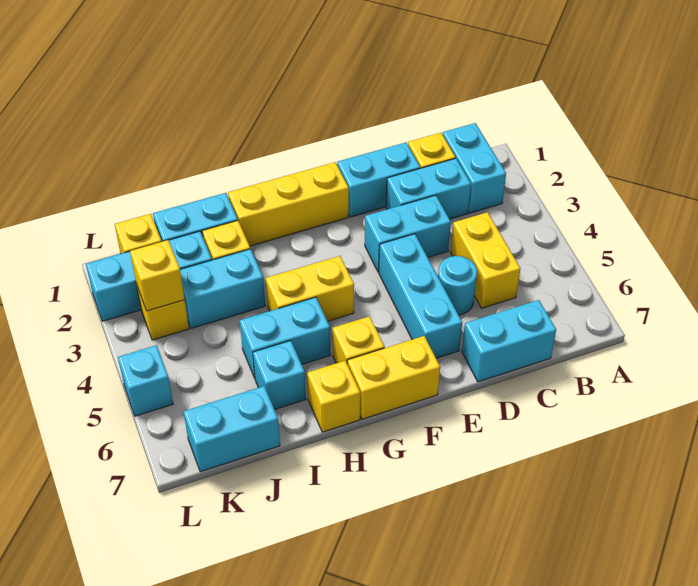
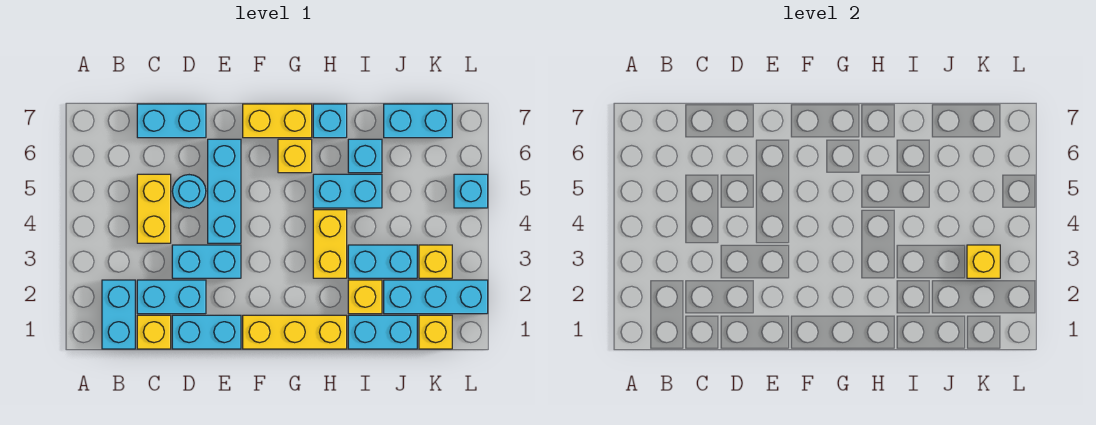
yellow 1x2 brick [266,256,354,321] -> yellow 1x2 brick turned to [313,210,347,278]
yellow 1x1 brick [307,361,360,432] -> cyan 1x1 brick [313,104,347,138]

